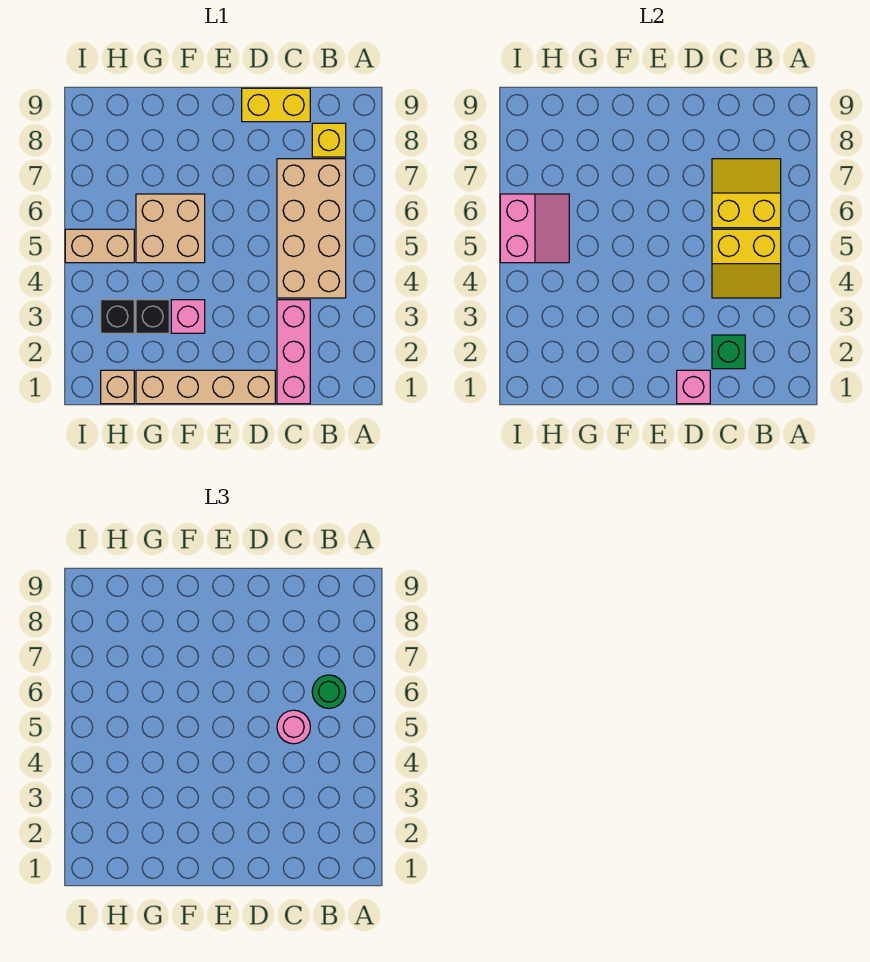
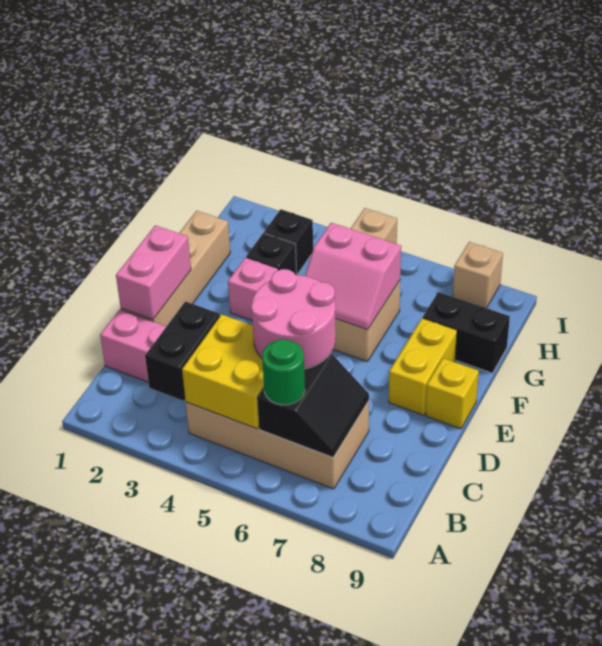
none -> black 1x2 brick [145,301,220,401]
yellow 2x2 slope [712,229,781,298] -> yellow 2x2 brick [182,314,264,429]
yellow 2x2 slope [712,159,781,228] -> black 2x2 slope [257,354,369,457]
yellow 1x1 brick [312,123,346,157] -> yellow 1x1 brick moved to [426,358,479,429]
green 1x1 brick [712,335,745,369] -> none
pink 1x1 round brick [277,710,310,744] -> pink 2x2 round brick [251,269,336,369]
yellow 1x2 brick [242,88,310,122] -> yellow 1x2 brick moved to [389,318,457,415]
pink 1x1 brick [677,370,710,404] -> pink 1x2 brick [116,225,191,320]
none -> black 1x2 brick [423,292,510,373]
tan 1x1 brick [101,370,134,404] -> tan 1x1 brick moved to [453,242,503,308]
pink 2x2 slope [500,194,569,263] -> pink 2x2 slope moved to [305,223,401,330]

